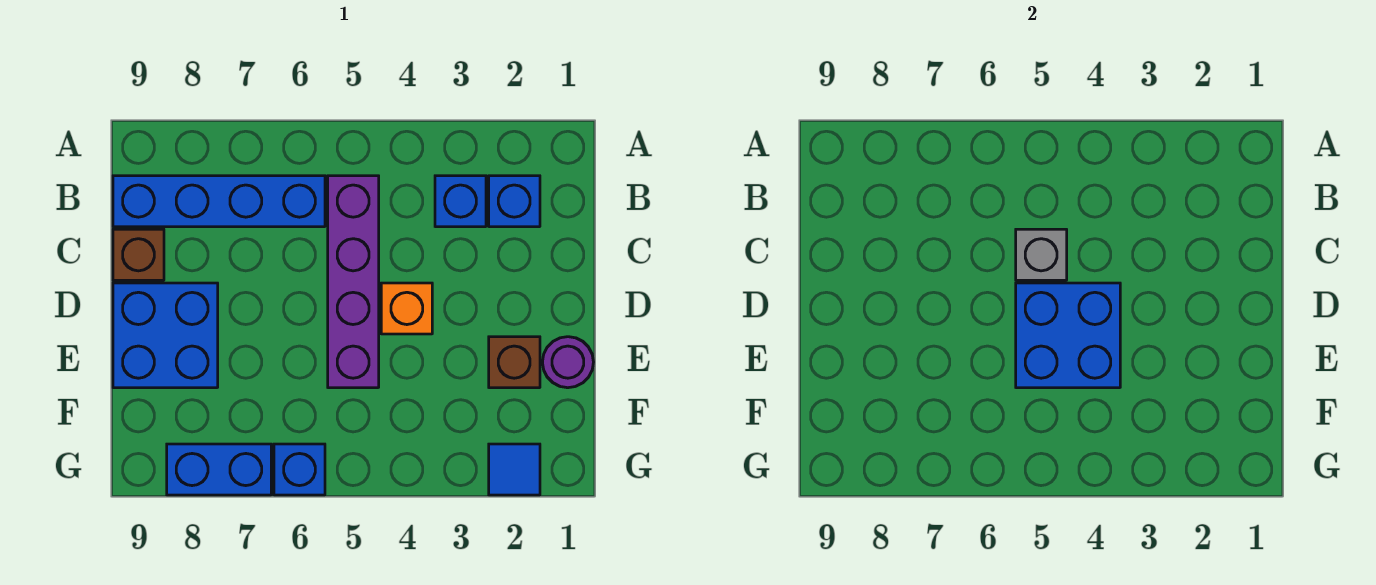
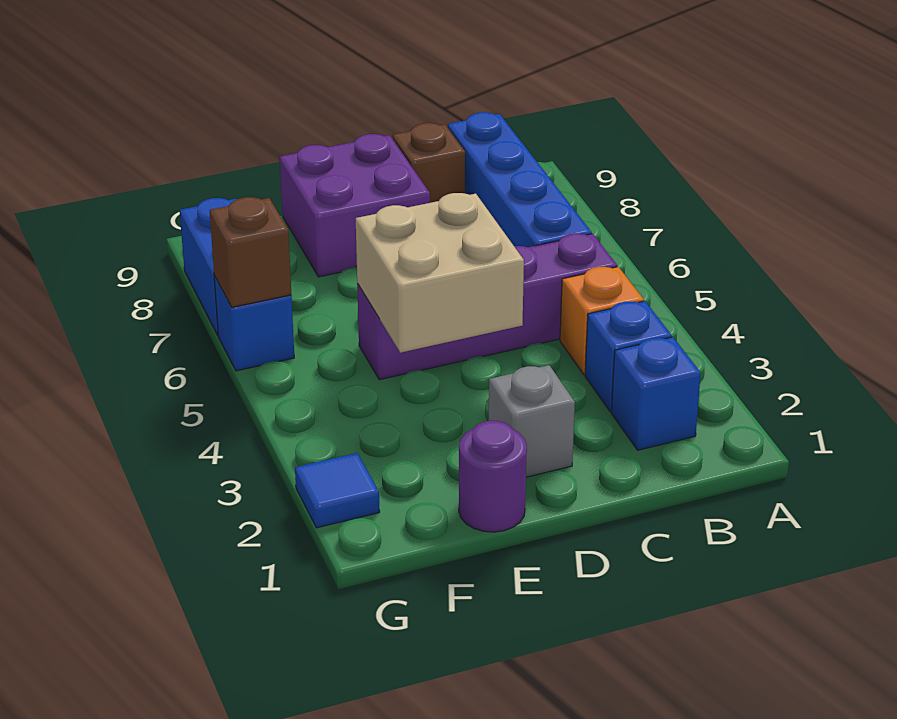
grey 1x1 brick [1016,229,1067,280] -> grey 1x1 brick moved to [489,365,575,477]
orange 1x1 brick [381,283,432,334] -> orange 1x1 brick moved to [560,267,644,375]
blue 2x2 brick [1016,283,1120,388] -> tan 2x2 brick [356,193,524,353]
blue 2x2 brick [113,283,218,388] -> purple 2x2 brick [280,134,430,277]
brown 1x1 brick [489,337,540,388] -> brown 1x1 brick moved to [210,197,291,307]

